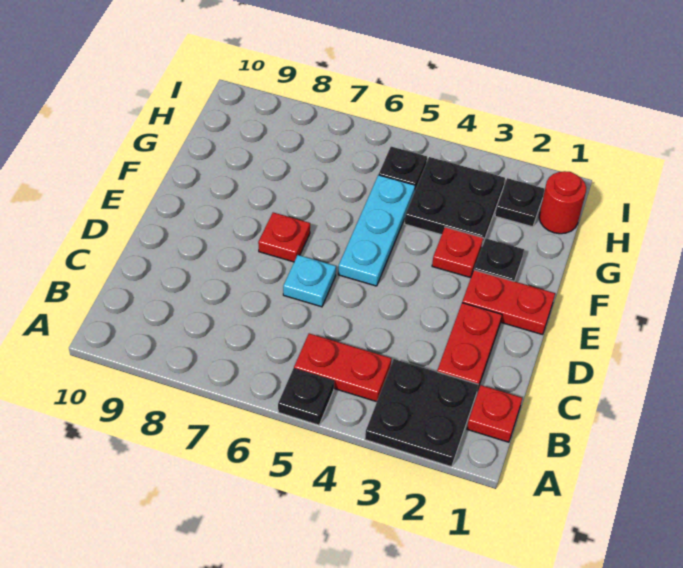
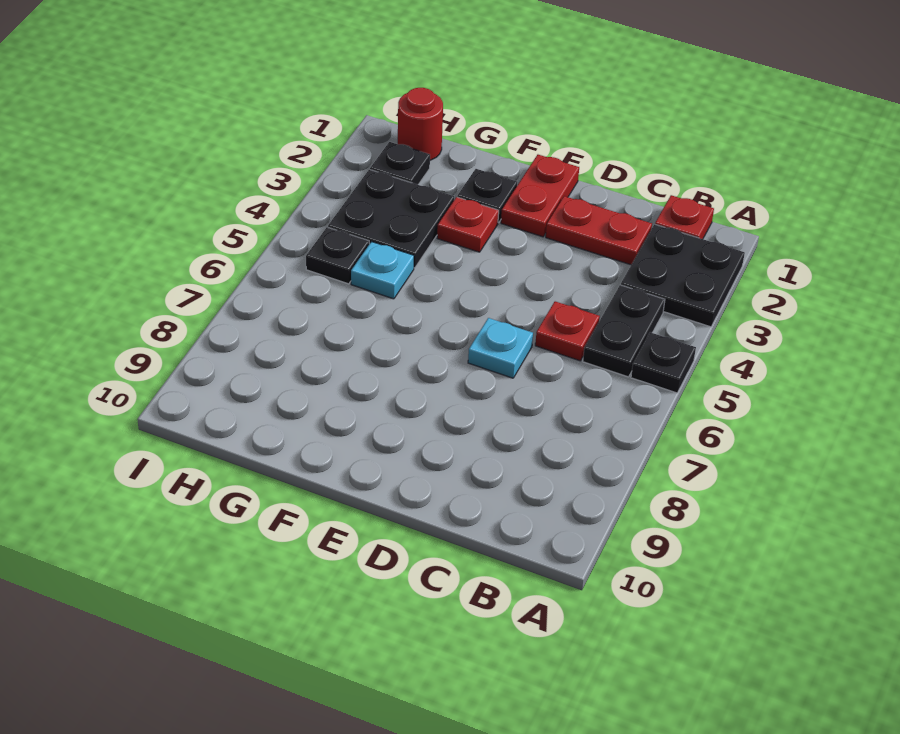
red 1x2 plate [294,333,391,402] -> black 1x2 plate [583,285,665,377]
cyan 1x3 plate [338,175,415,286] -> cyan 1x1 plate [351,242,414,299]
red 1x1 plate [258,212,310,262] -> red 1x1 plate moved to [535,301,600,361]

